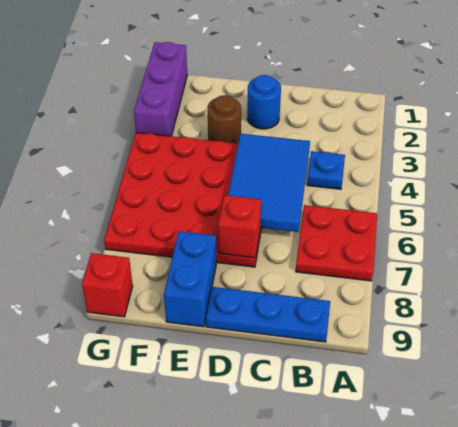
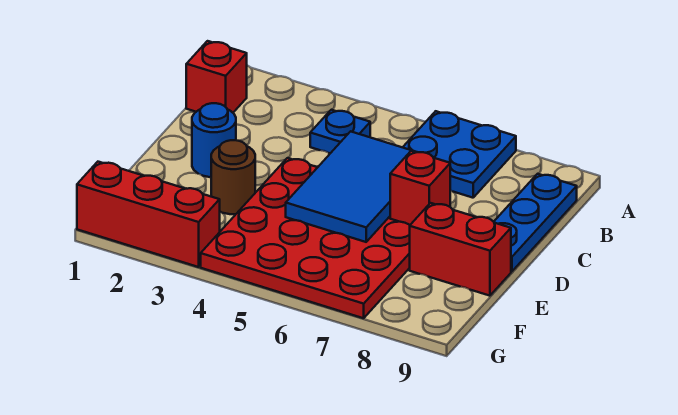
red 2x2 plate [296,205,377,281] -> blue 2x2 plate [403,111,516,198]
blue 2x3 tile [228,134,310,232] -> blue 2x3 tile turned to [286,131,415,242]
blue 1x2 brick [164,231,217,327] -> red 1x2 brick [410,203,511,296]
purple 1x3 brick [134,42,187,136] -> red 1x3 brick [77,162,220,267]
red 1x1 brick [82,253,133,317] -> red 1x1 brick moved to [186,41,247,113]

